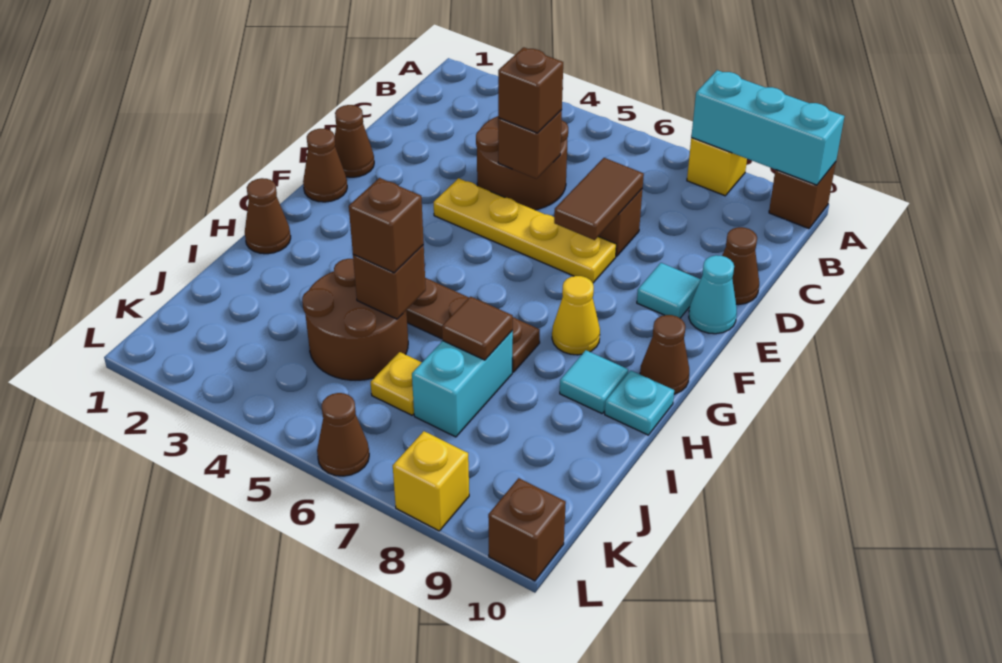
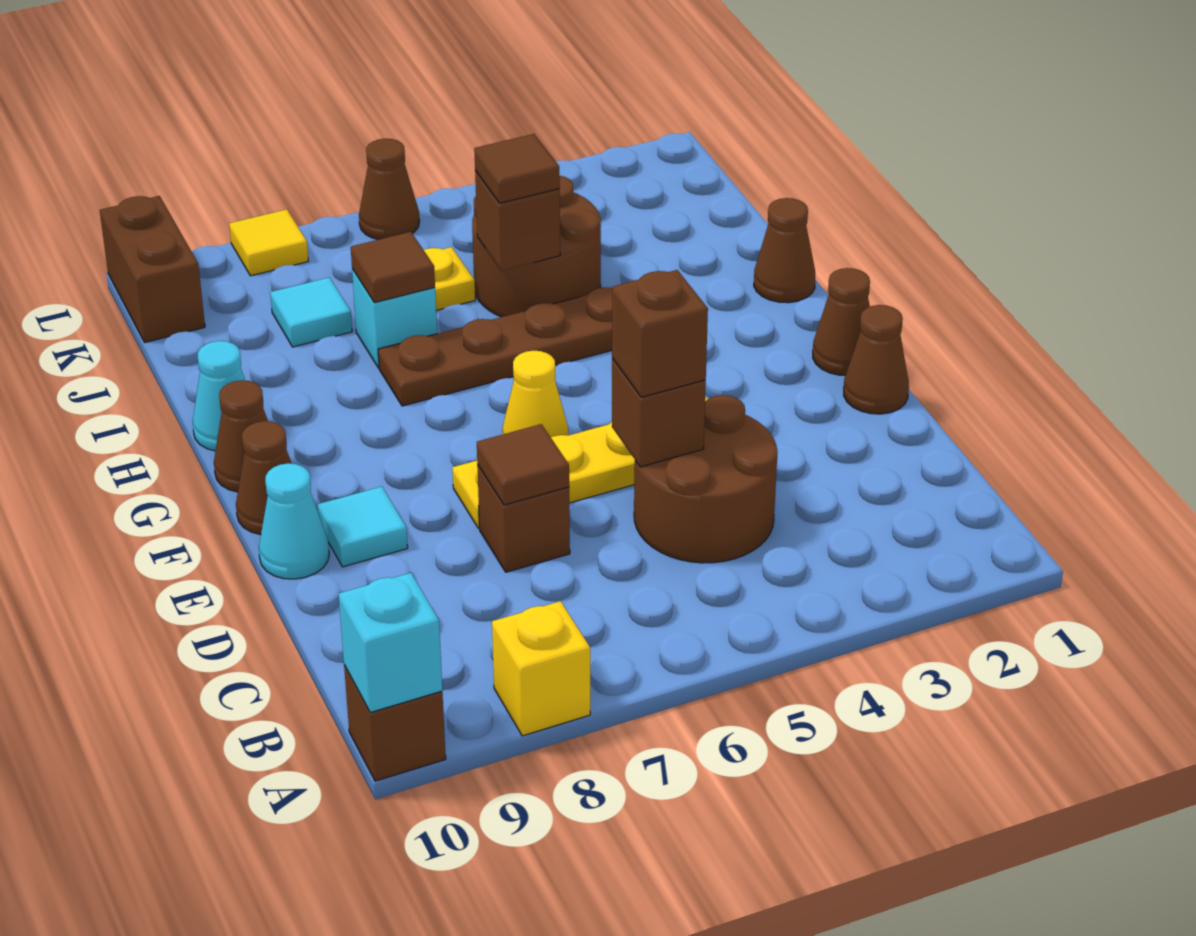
cyan 1x3 brick [691,70,844,185] -> cyan 1x1 brick [339,573,442,712]
brown 1x2 tile [554,158,644,240] -> brown 1x1 tile [477,424,569,505]
brown 1x1 cone [722,227,759,305] -> brown 1x1 cone moved to [236,421,292,535]
yellow 1x1 cone [552,276,600,355] -> yellow 1x1 cone moved to [502,351,568,437]
cyan 1x1 tile [560,350,628,413] -> cyan 1x1 tile moved to [270,277,352,347]
cyan 1x1 plate [605,370,674,435] -> cyan 1x1 cone [193,341,245,451]
brown 1x1 brick [349,178,424,273] -> brown 1x1 tile [474,134,560,203]
cyan 1x2 brick [412,331,513,437] -> cyan 1x1 brick [352,269,437,368]
yellow 1x1 brick [393,431,469,531] -> yellow 1x1 tile [229,209,308,276]
brown 1x1 brick [488,478,566,581] -> brown 1x2 brick [100,196,205,342]

